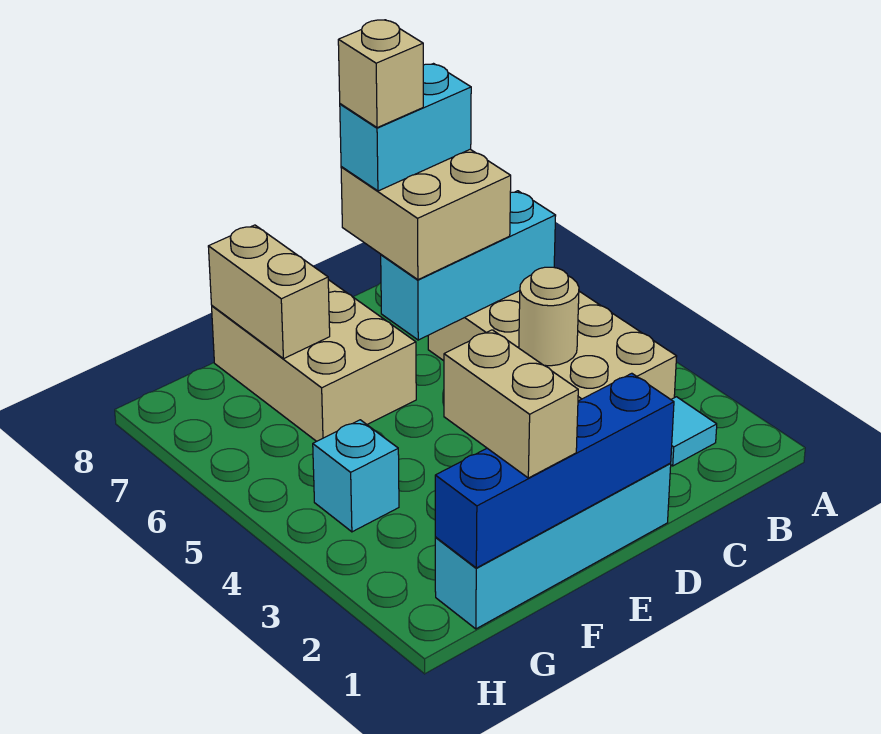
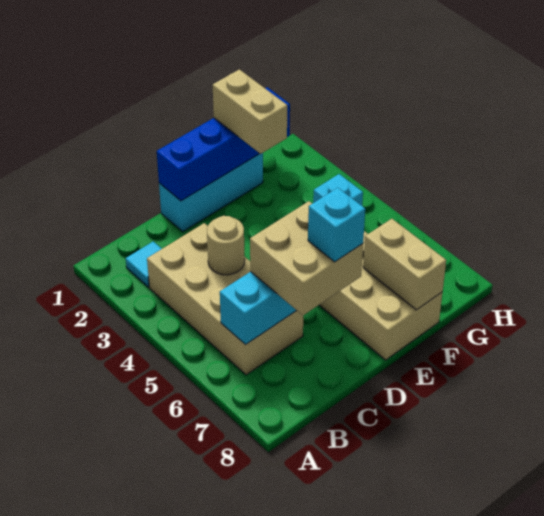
cyan 1x2 brick [340,64,471,191] -> cyan 1x1 brick [308,188,365,262]
cyan 1x4 brick [435,464,671,629] -> cyan 1x3 brick [159,153,263,232]
tan 1x1 brick [338,20,423,128] -> none

